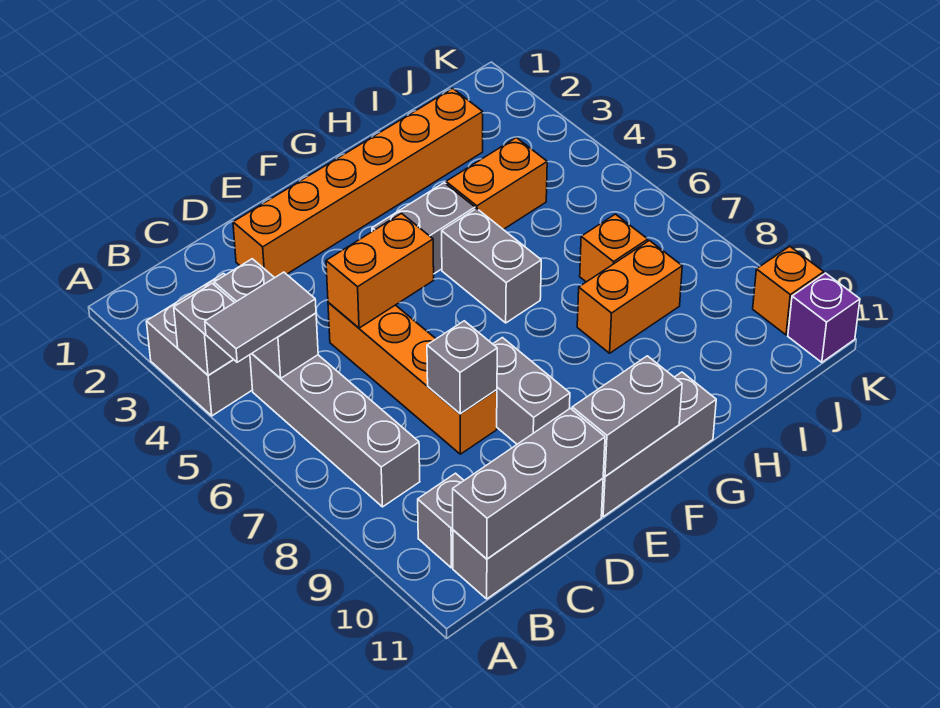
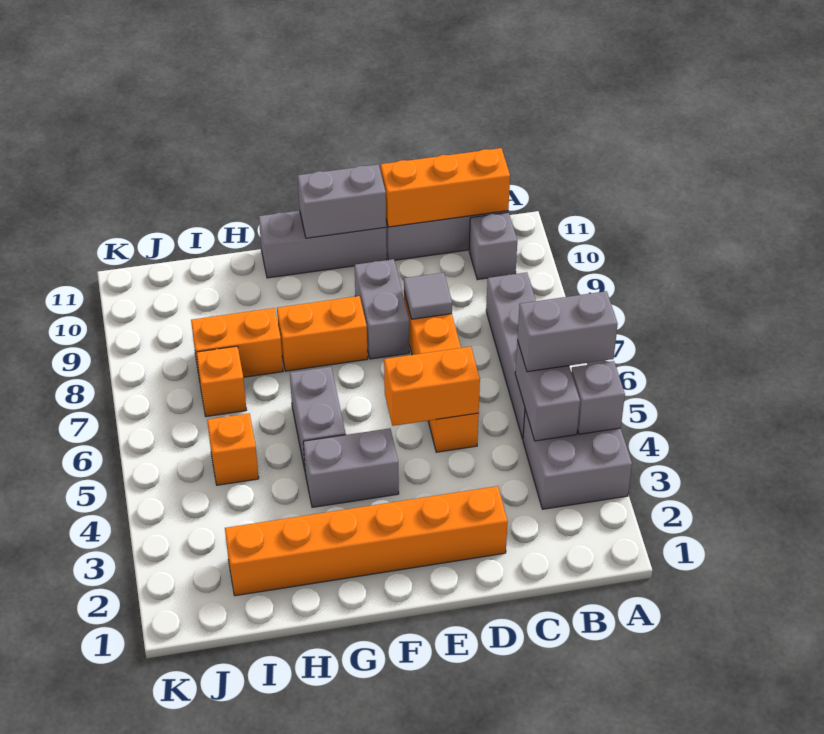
grey 1x2 tile [205,272,316,362] -> grey 1x2 brick [517,291,618,372]
grey 1x3 brick [453,408,605,559] -> orange 1x3 brick [381,148,510,227]
grey 1x1 brick [427,321,497,414] -> grey 1x1 tile [404,273,452,319]
orange 1x2 brick [446,138,547,229] -> orange 1x2 brick moved to [277,296,368,371]
orange 1x1 brick [753,246,824,335] -> orange 1x1 brick moved to [207,413,259,485]
purple 1x1 brick [788,273,860,362] -> none

